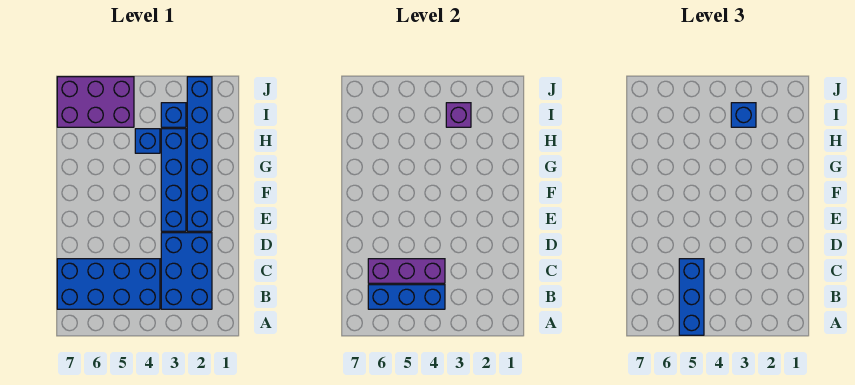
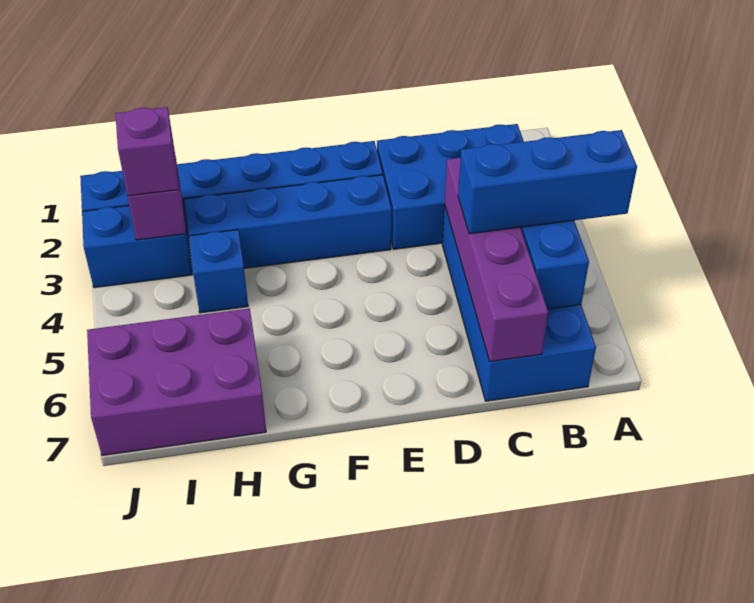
purple 1x3 brick [368,259,445,283] -> purple 1x4 brick [445,158,548,361]
blue 1x1 brick [161,103,186,127] -> blue 1x2 brick [82,206,193,288]
blue 1x1 brick [731,103,756,127] -> purple 1x1 brick [115,107,179,196]
purple 2x3 brick [57,77,134,127] -> purple 2x3 brick turned to [87,308,266,455]

